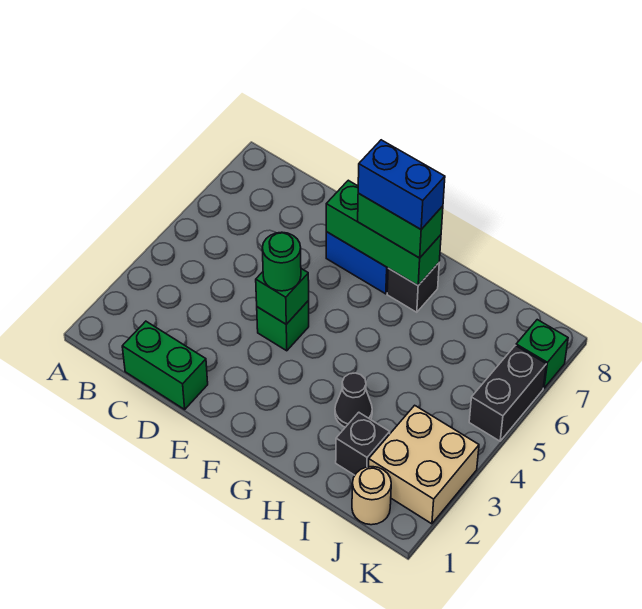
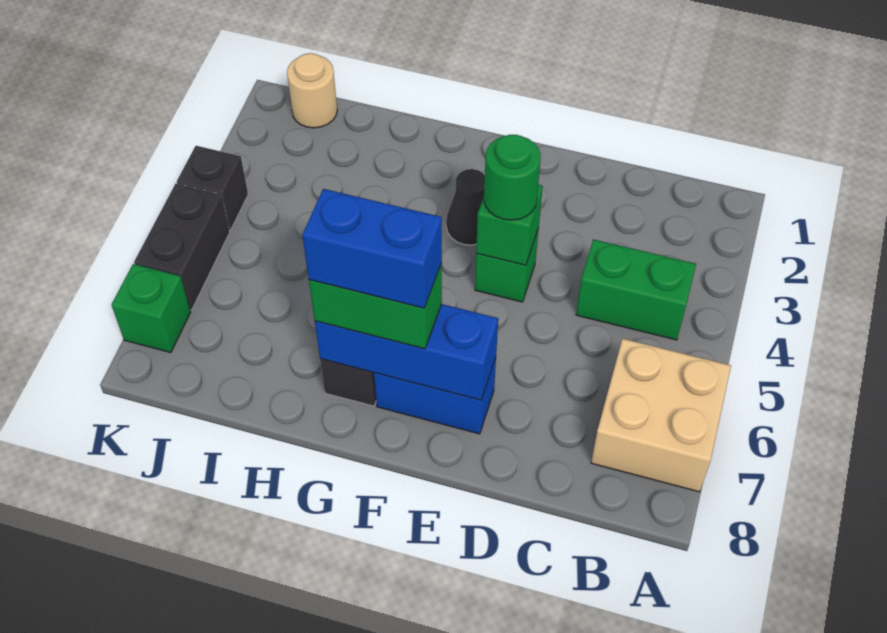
green 1x2 brick [122,321,208,409] -> green 1x2 brick moved to [576,239,696,340]
green 1x3 brick [326,180,441,285] -> blue 1x3 brick [315,304,498,400]
black 1x1 cone [335,373,372,427] -> black 1x1 cone moved to [446,169,485,245]
black 1x1 brick [336,412,390,475] -> black 1x1 brick moved to [177,146,248,230]
tan 2x2 brick [369,405,479,524] -> tan 2x2 brick moved to [591,339,731,492]

